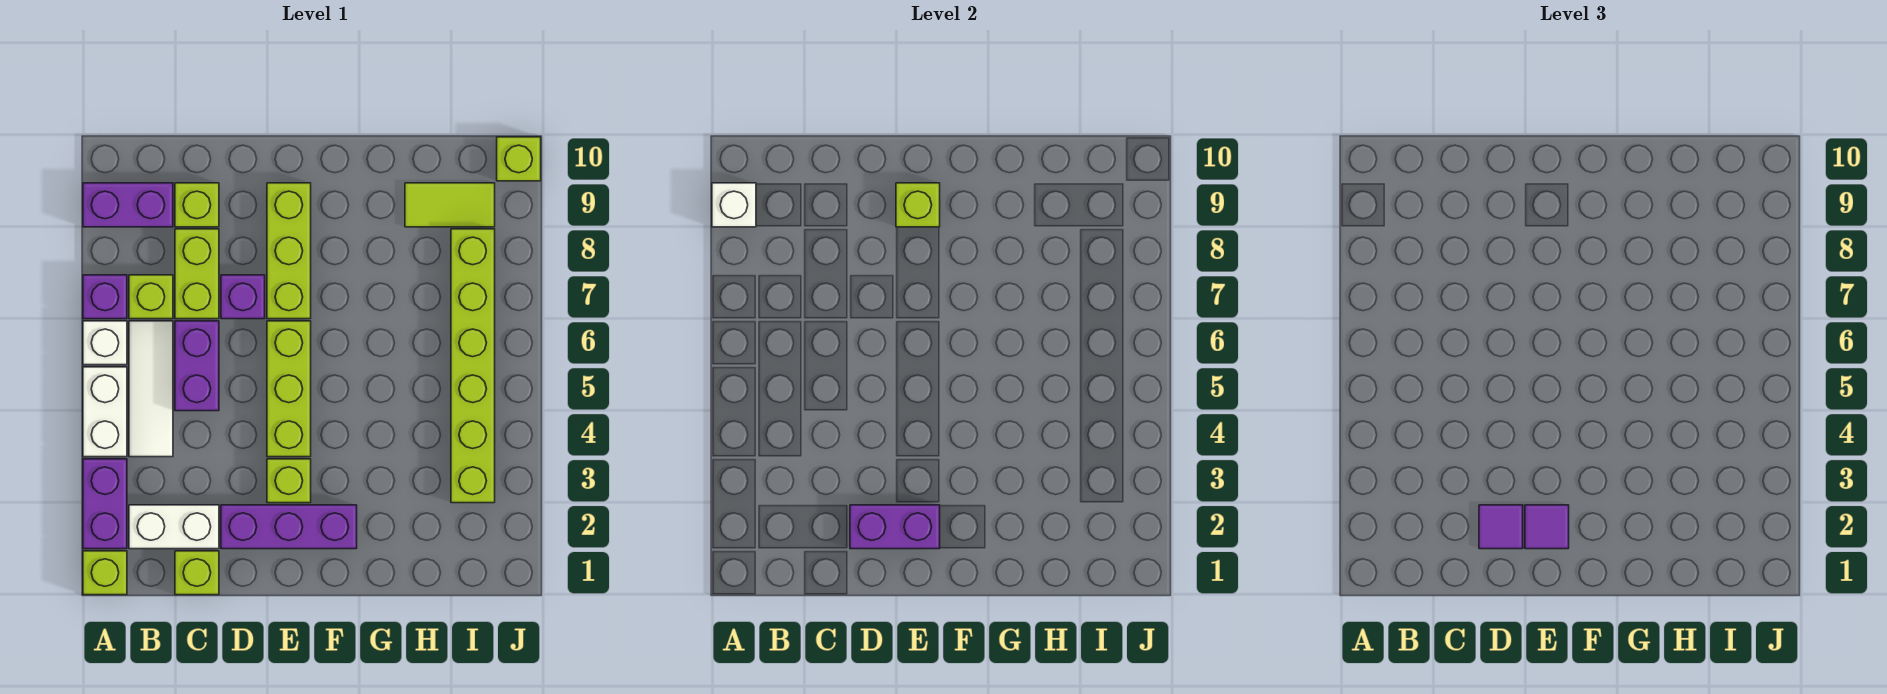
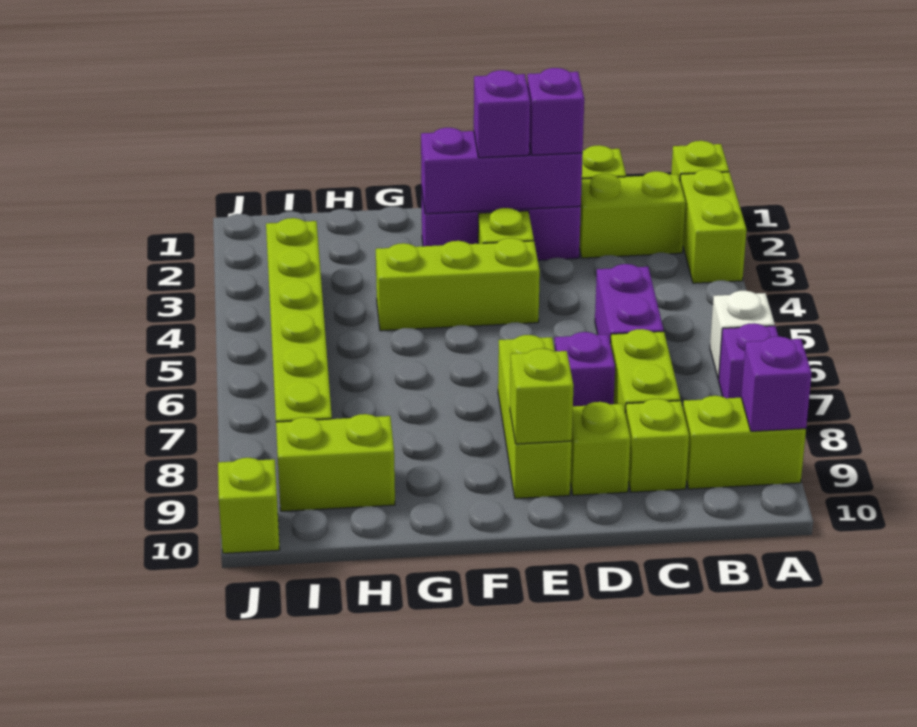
purple 1x2 brick [83,459,127,549] -> lime 1x2 brick [680,169,747,283]
white 1x2 brick [83,367,127,457] -> none
purple 1x2 brick [83,183,173,227] -> lime 1x2 brick [683,396,806,489]
white 1x1 brick [712,183,756,227] -> purple 1x1 brick [741,336,812,431]
white 1x2 brick [129,505,219,549] -> lime 1x2 brick [579,171,685,258]
white 1x3 tile [129,321,173,457] -> none
lime 1x1 brick [129,275,173,319] -> lime 1x1 brick moved to [570,402,631,495]
purple 1x2 brick [850,505,940,549] -> purple 1x3 brick [421,128,583,214]
purple 1x1 tile [1479,505,1523,549] -> purple 1x1 brick [527,68,584,155]
purple 1x1 tile [1525,505,1569,549] -> purple 1x1 brick [474,70,530,158]
lime 1x3 brick [267,321,311,457] -> lime 1x3 brick turned to [376,238,540,331]
lime 1x2 tile [405,183,495,227] -> lime 1x2 brick [276,414,395,511]

